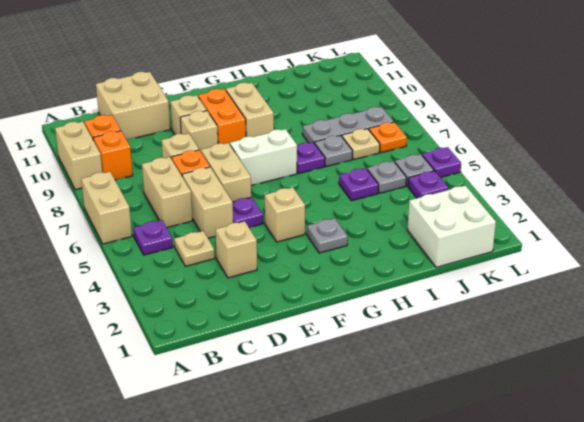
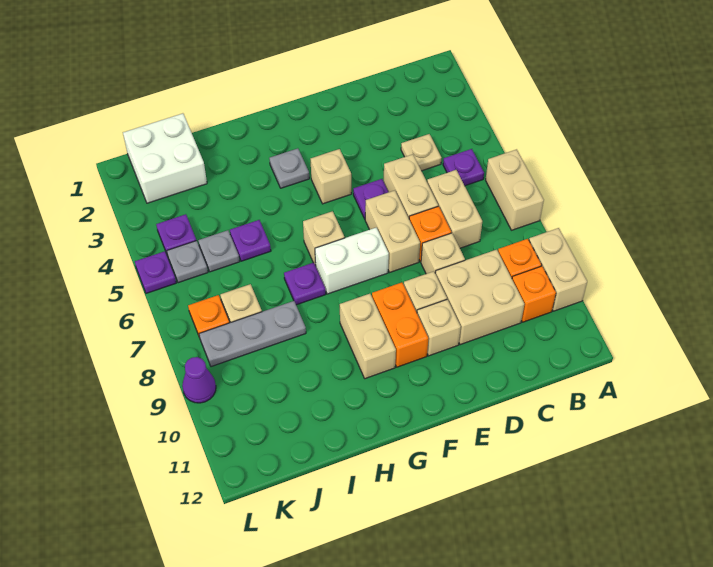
tan 2x2 brick [96,72,170,140] -> tan 2x2 brick moved to [435,250,524,345]
tan 1x1 brick [216,221,257,278] -> tan 1x1 brick moved to [303,211,344,266]
grey 1x1 plate [315,135,352,167] -> none
none -> purple 1x1 cone [182,357,216,403]

